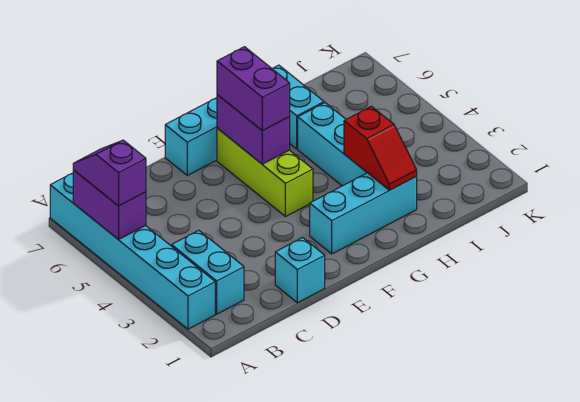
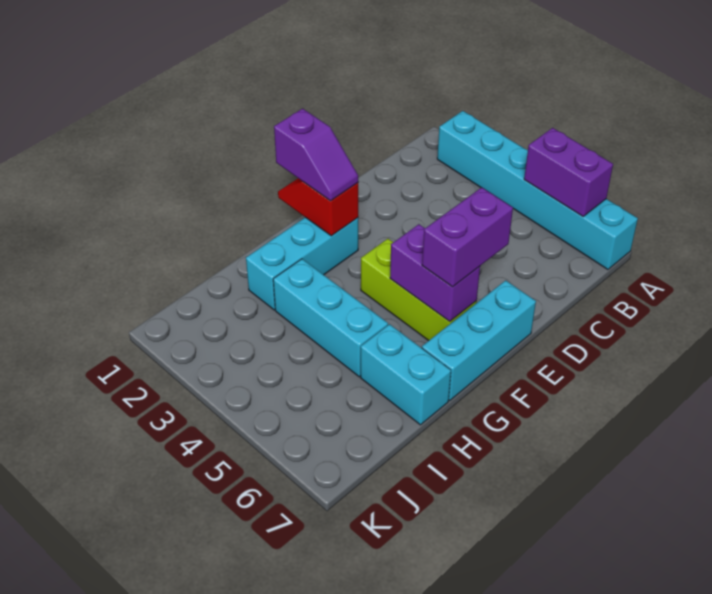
purple 1x2 slope [73,140,146,206] -> purple 1x2 slope moved to [274,109,358,201]
cyan 1x2 brick [172,230,244,314] -> none
cyan 1x1 brick [275,238,325,303] -> none
purple 1x2 brick [217,47,290,131] -> purple 1x2 brick turned to [422,187,513,287]
red 1x2 slope [344,106,417,190] -> red 1x2 slope moved to [278,178,358,236]

